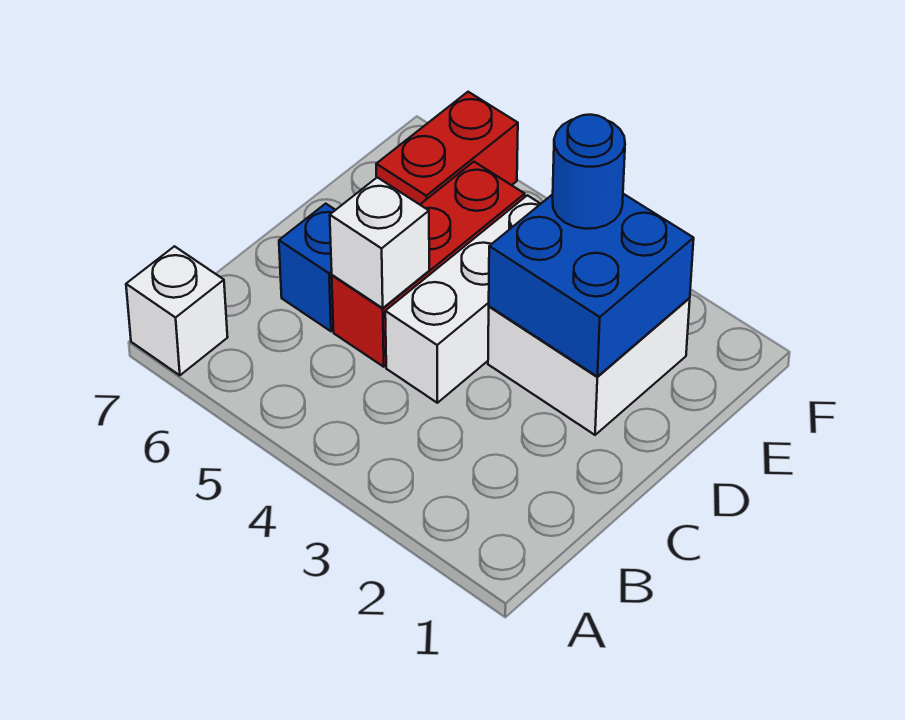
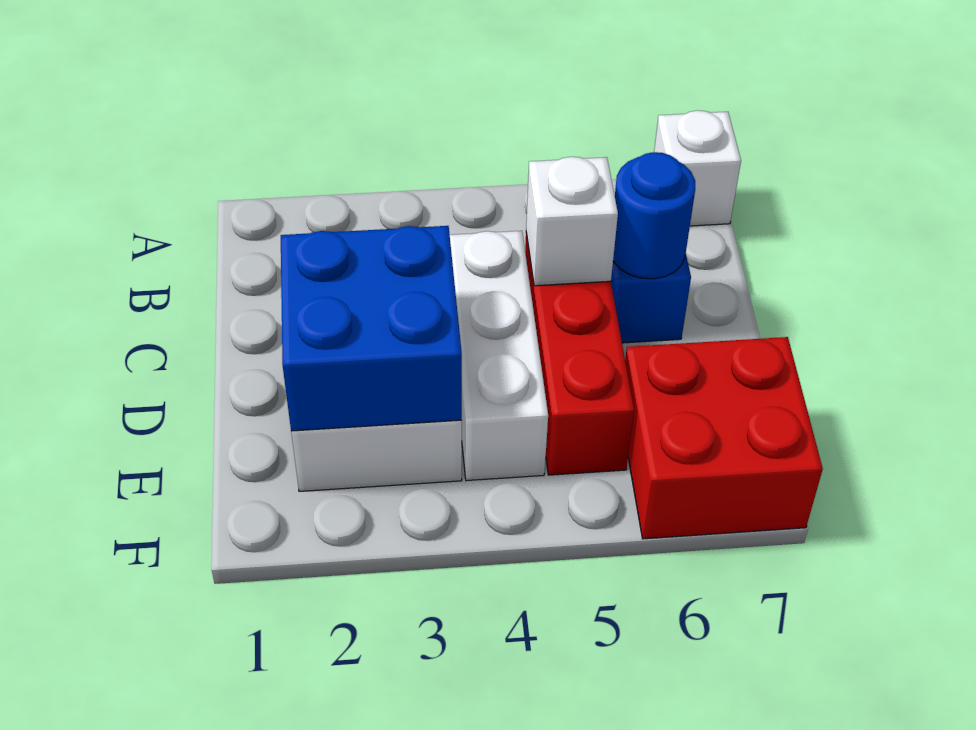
blue 1x1 round brick [553,115,625,229] -> blue 1x1 round brick moved to [613,152,695,279]
red 1x2 brick [376,92,518,204] -> red 2x2 brick [625,337,823,539]

